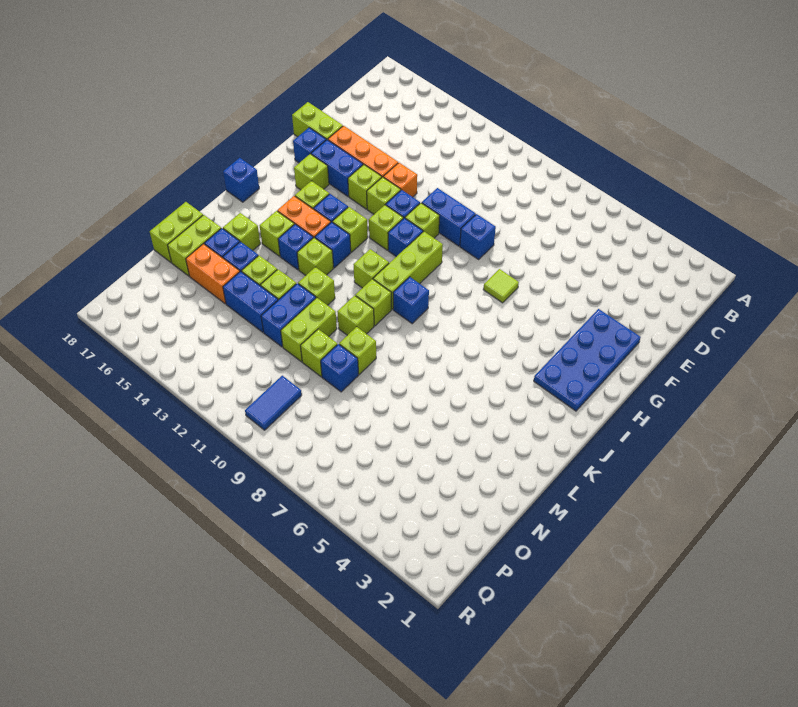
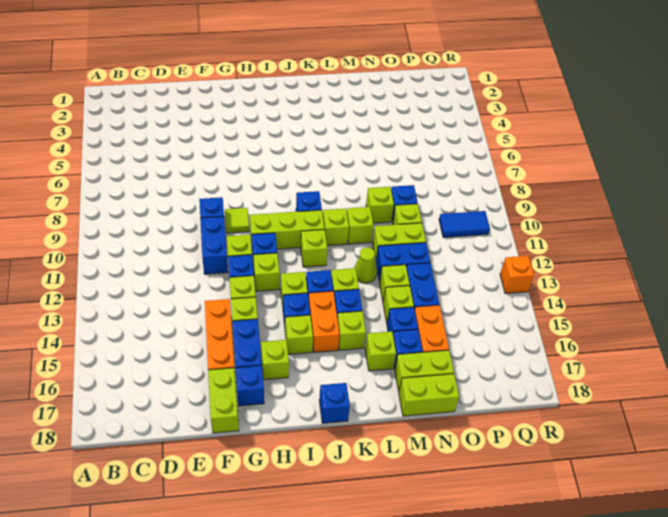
blue 2x4 plate [534,309,641,411] -> none
orange 1x1 brick [383,163,417,197] -> orange 1x1 brick moved to [500,256,534,294]
lime 1x1 tile [483,269,519,303] -> lime 1x1 tile moved to [225,208,249,233]
lime 1x1 brick [298,267,335,305] -> lime 1x1 cone [354,247,377,283]

